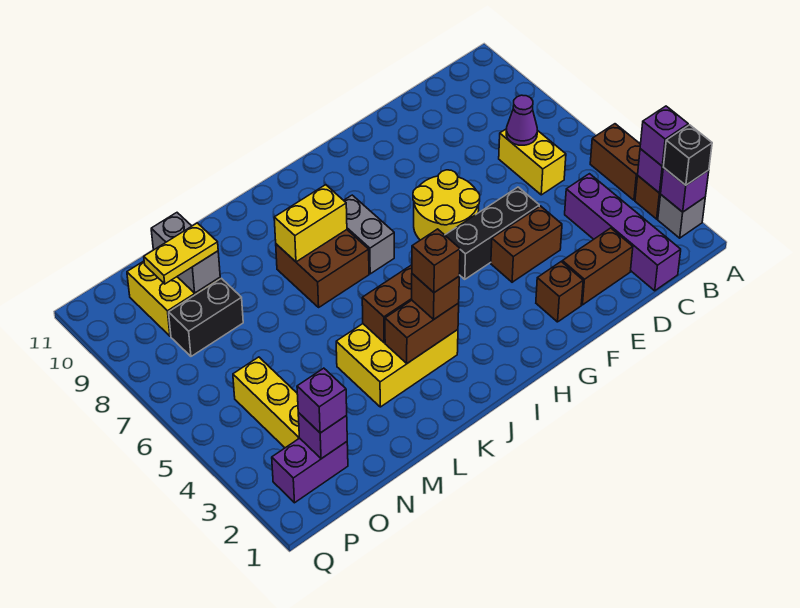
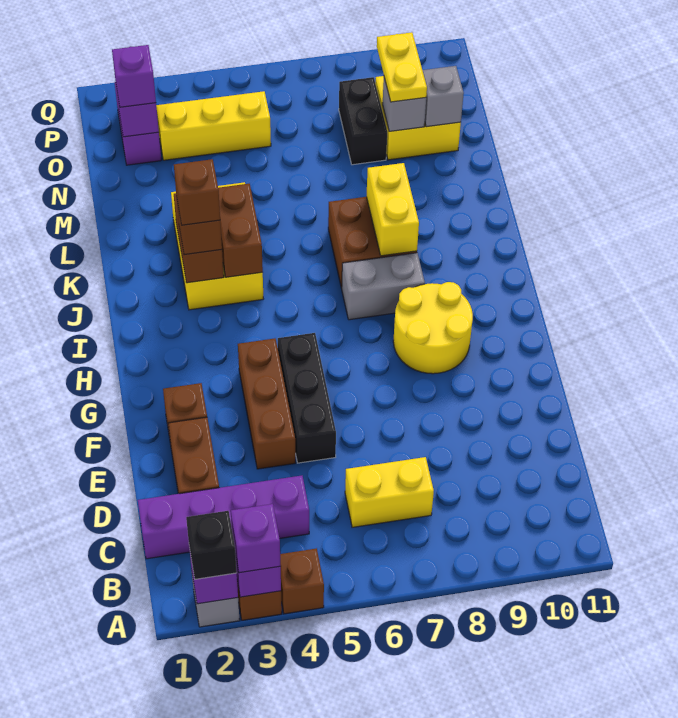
brown 1x2 brick [590,124,641,200] -> brown 1x1 brick [280,548,324,614]
purple 1x1 cone [506,95,537,145] -> none
brown 1x2 brick [491,206,562,282] -> brown 1x3 brick [238,338,296,469]
yellow 2x2 round brick [413,170,480,240] -> yellow 2x2 round brick moved to [393,282,473,374]

